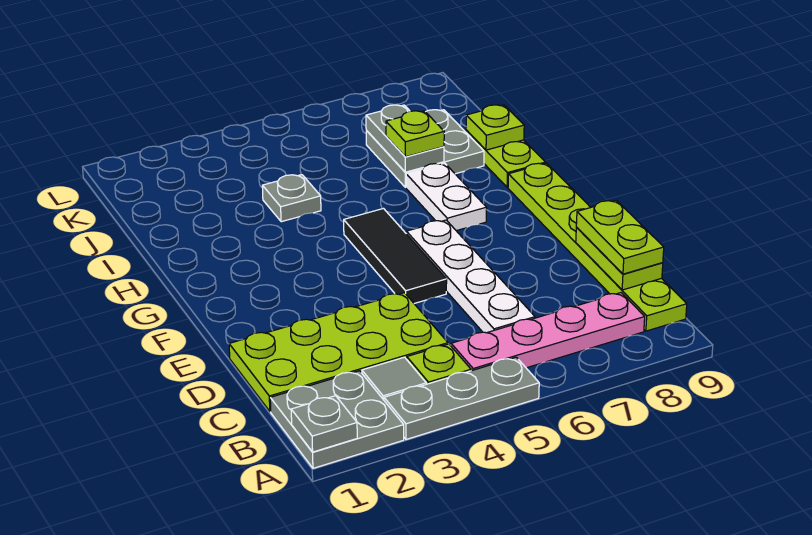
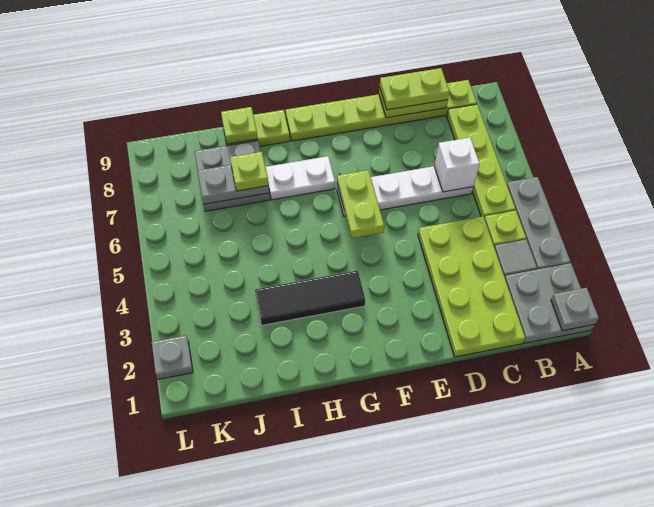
pink 1x4 plate [451,293,645,371] -> lime 1x4 plate [447,104,516,218]
none -> white 1x1 brick [434,138,480,192]
black 1x3 tile [344,209,447,303] -> black 1x3 tile moved to [255,270,366,325]
none -> lime 1x2 plate [337,170,384,238]
grey 1x1 plate [262,175,321,222] -> grey 1x1 plate moved to [152,335,193,379]

